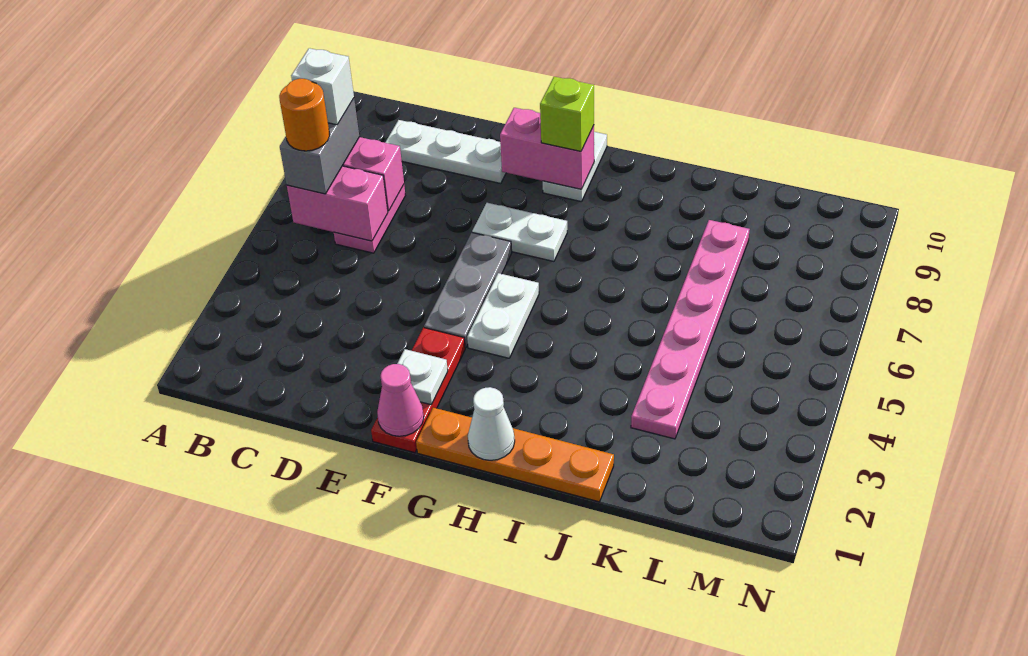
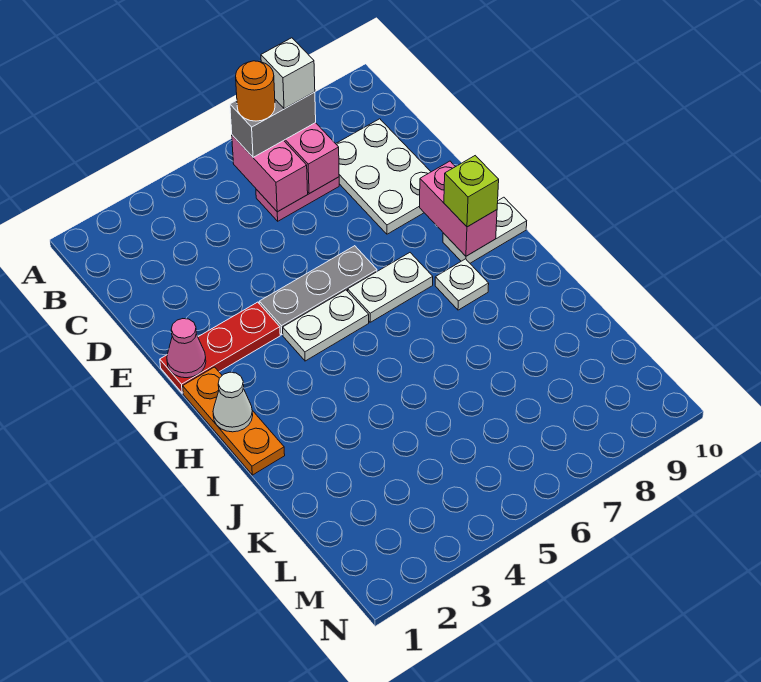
white 1x3 plate [385,120,506,183] -> white 2x3 plate [336,119,431,234]
white 1x1 plate [397,349,448,405] -> white 1x1 plate moved to [435,259,489,310]
white 1x2 plate [472,203,567,261] -> white 1x2 plate turned to [348,253,433,322]
orange 1x4 plate [416,408,614,502] -> orange 1x3 plate [183,367,285,475]
pink 1x6 plate [631,220,750,439] -> none

